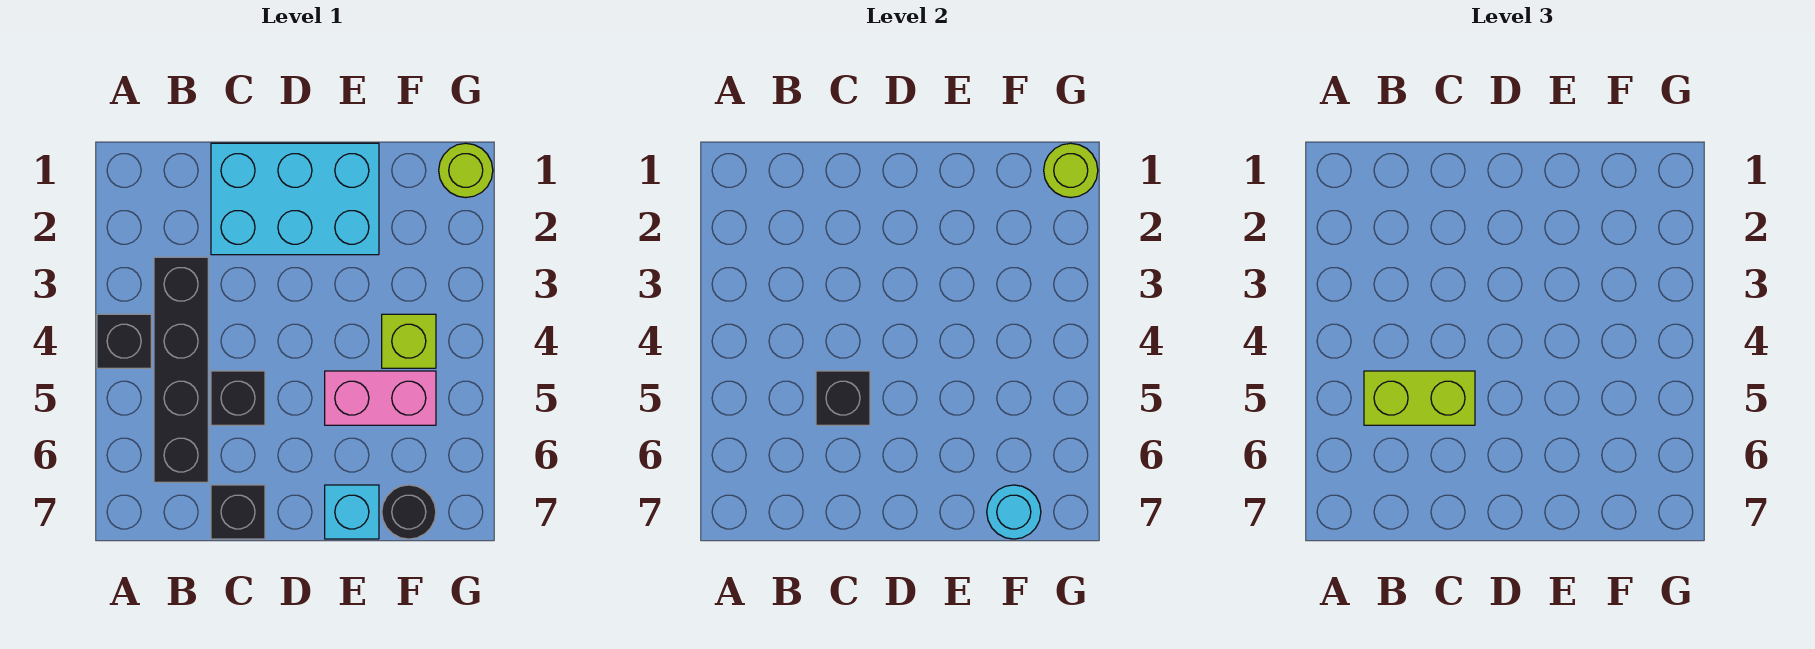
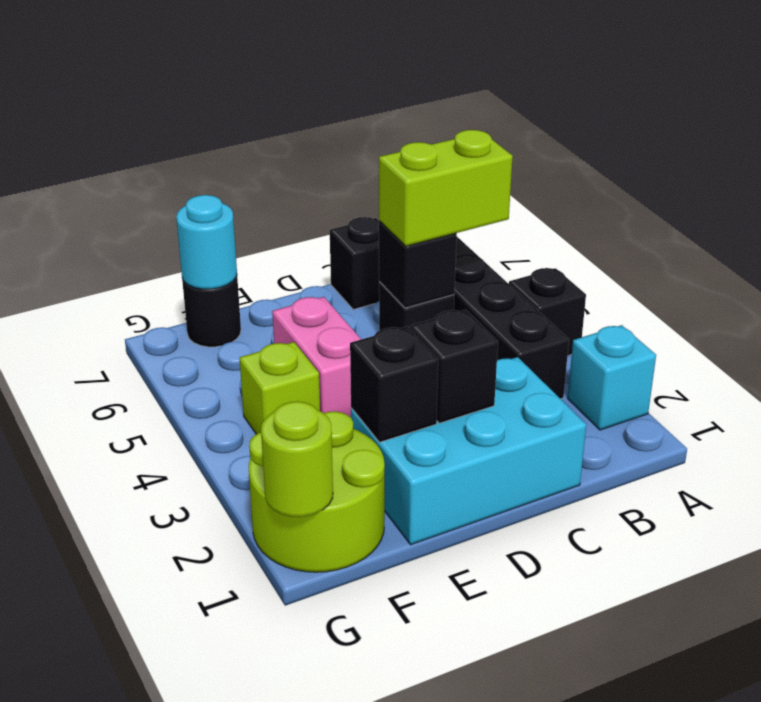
none -> black 1x1 brick [410,310,498,423]
none -> black 1x1 brick [350,326,438,442]
pink 1x2 brick [325,371,436,425] -> pink 1x2 brick turned to [272,297,361,417]
cyan 1x1 brick [325,485,379,539] -> cyan 1x1 brick moved to [568,325,656,430]
lime 1x1 round brick [439,143,493,198] -> lime 2x2 round brick [249,411,385,572]

